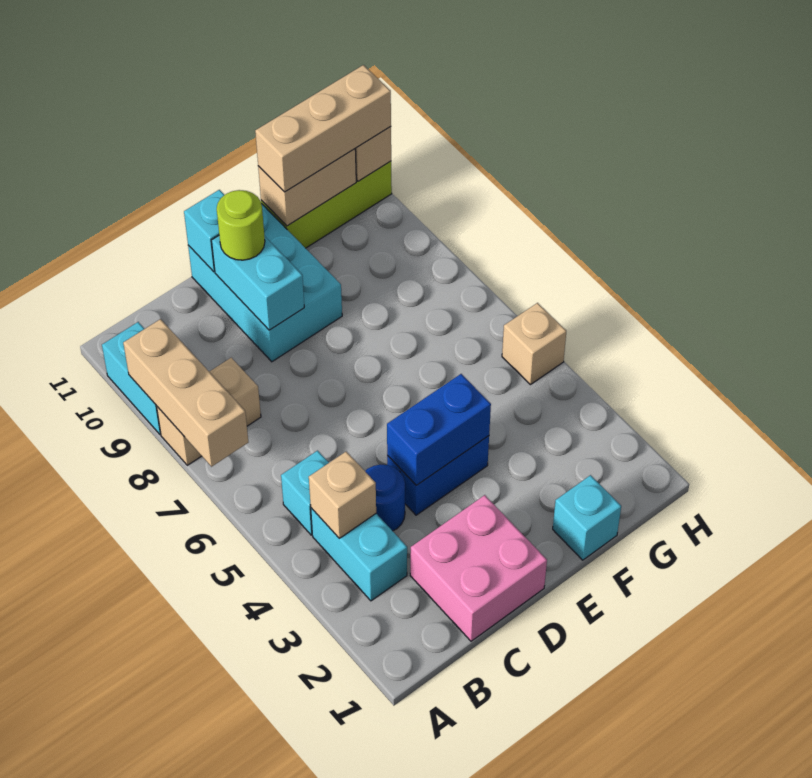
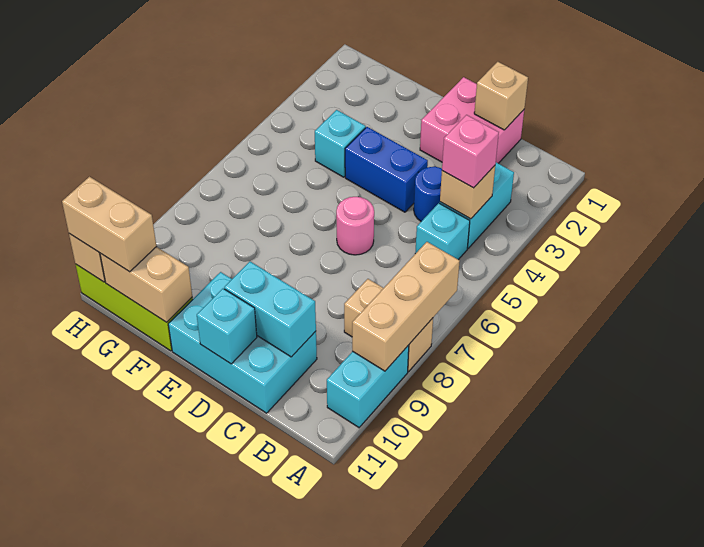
none -> pink 1x1 brick [442,115,499,188]
blue 1x2 brick [387,374,491,485] -> none
none -> pink 1x1 round brick [336,197,374,255]
cyan 2x3 brick [188,203,342,362] -> cyan 2x3 brick turned to [168,272,317,413]
cyan 1x2 brick [211,236,304,330] -> cyan 1x2 brick turned to [224,262,316,357]
lime 1x1 round brick [217,190,265,260] -> none
cyan 1x1 brick [553,475,621,560] -> cyan 1x1 brick moved to [315,110,366,177]
tan 1x3 brick [255,65,391,192] -> tan 1x2 brick [62,177,157,272]
tan 1x1 brick [502,303,566,385] -> tan 1x1 brick moved to [474,62,528,130]

